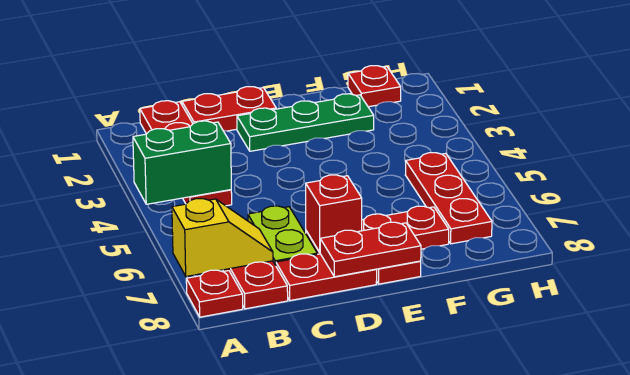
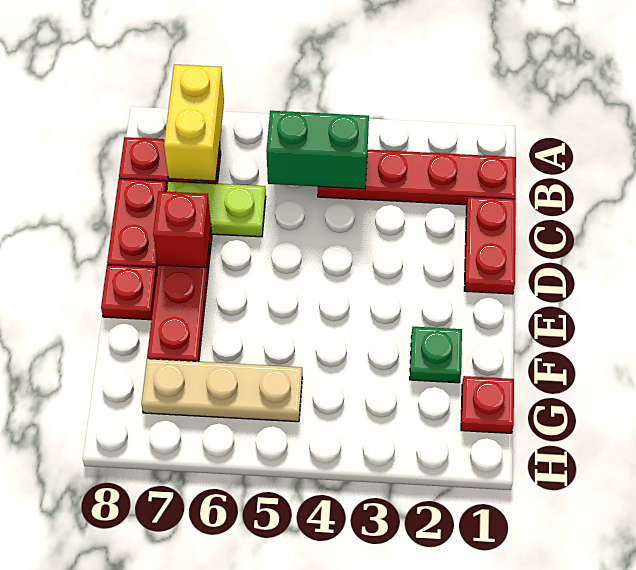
green 1x2 brick [133,121,231,204] -> green 1x2 brick turned to [266,111,369,189]
yellow 1x2 slope [172,199,273,276] -> yellow 1x2 brick [164,65,224,181]
red 1x1 plate [186,270,243,317] -> none
green 1x3 plate [237,94,374,151] -> green 1x1 plate [410,327,462,383]
red 1x2 plate [320,222,421,277] -> none
red 1x3 plate [405,153,492,244] -> tan 1x3 plate [141,359,302,422]

